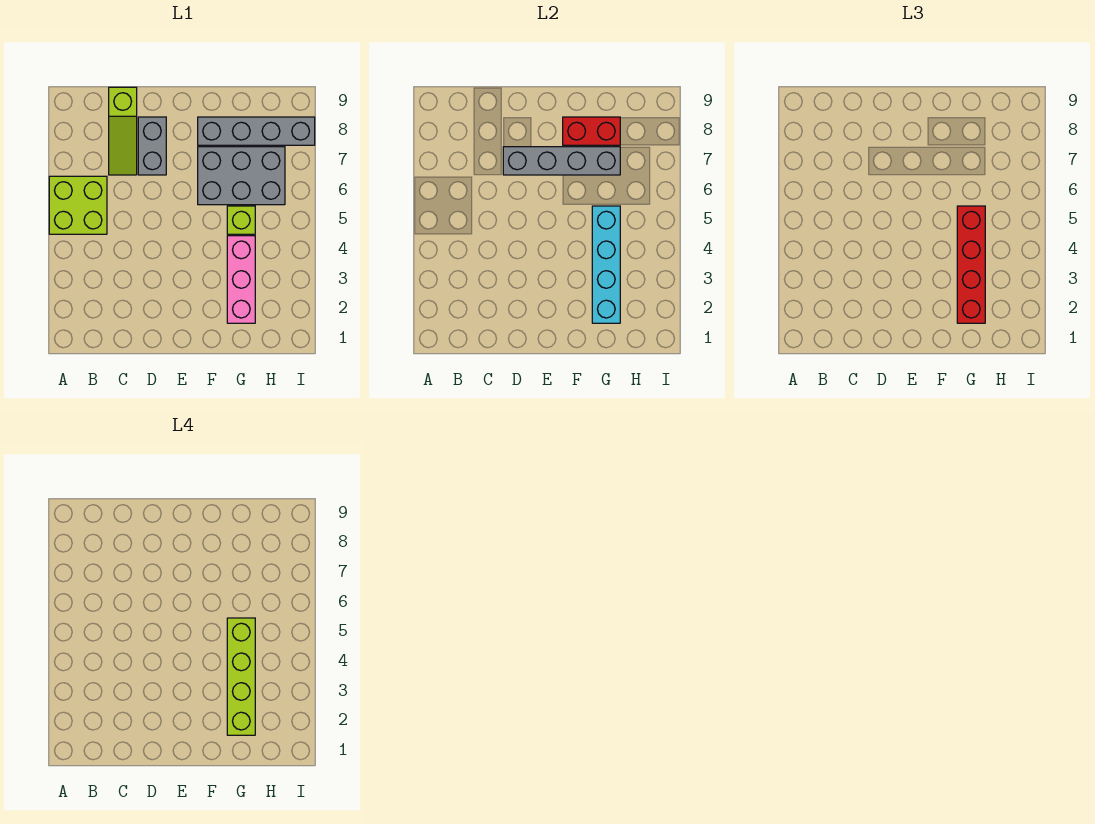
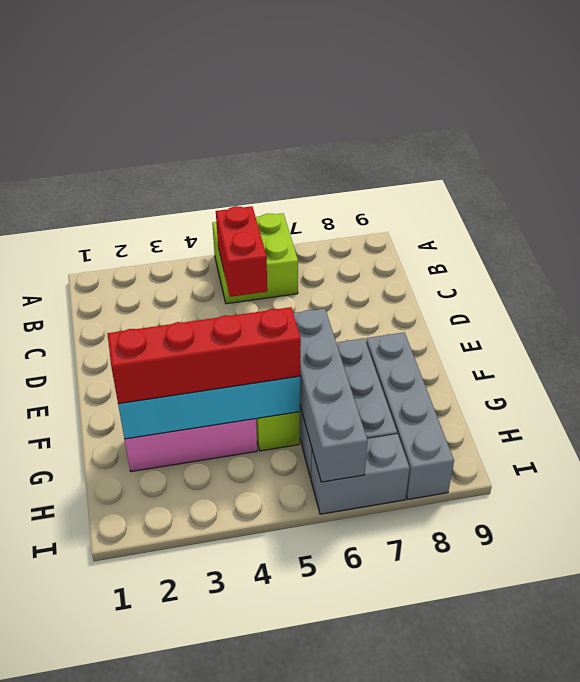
lime 1x3 slope [109,87,137,175] -> none
grey 1x2 brick [138,117,166,175] -> grey 1x2 brick moved to [311,434,410,514]
grey 1x4 brick [503,147,620,175] -> grey 1x4 brick moved to [293,309,368,482]
red 1x2 brick [563,117,620,145] -> red 1x2 brick moved to [216,206,267,297]
lime 1x4 brick [227,618,255,735] -> none

